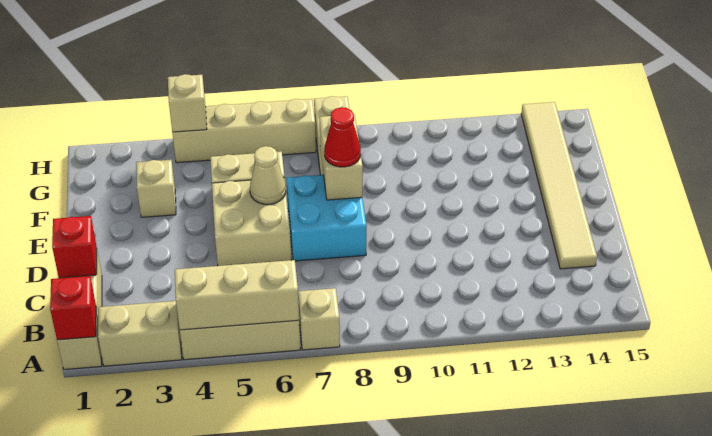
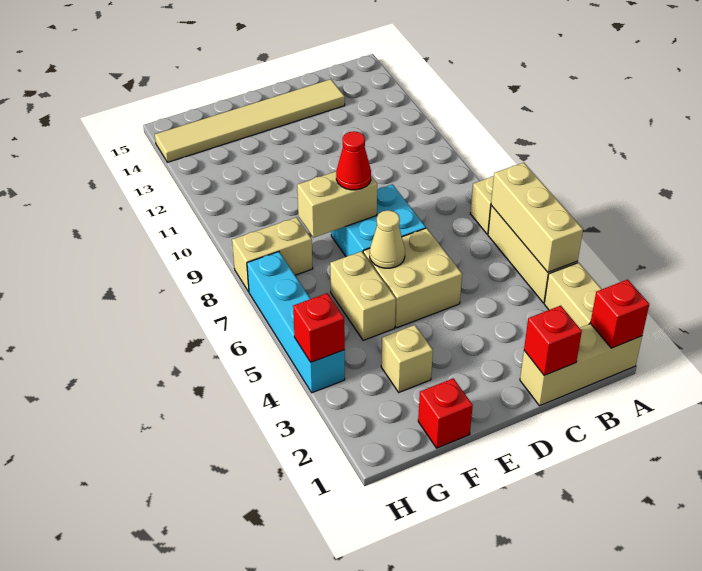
none -> red 1x1 brick [418,378,473,448]
tan 1x4 brick [172,99,316,163] -> cyan 1x4 brick [247,252,345,393]
tan 1x1 brick [168,74,207,132] -> red 1x1 brick [293,293,345,362]

